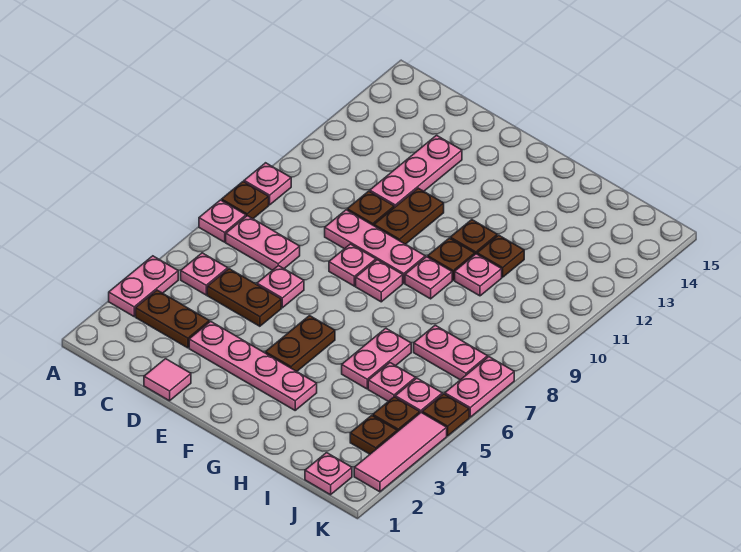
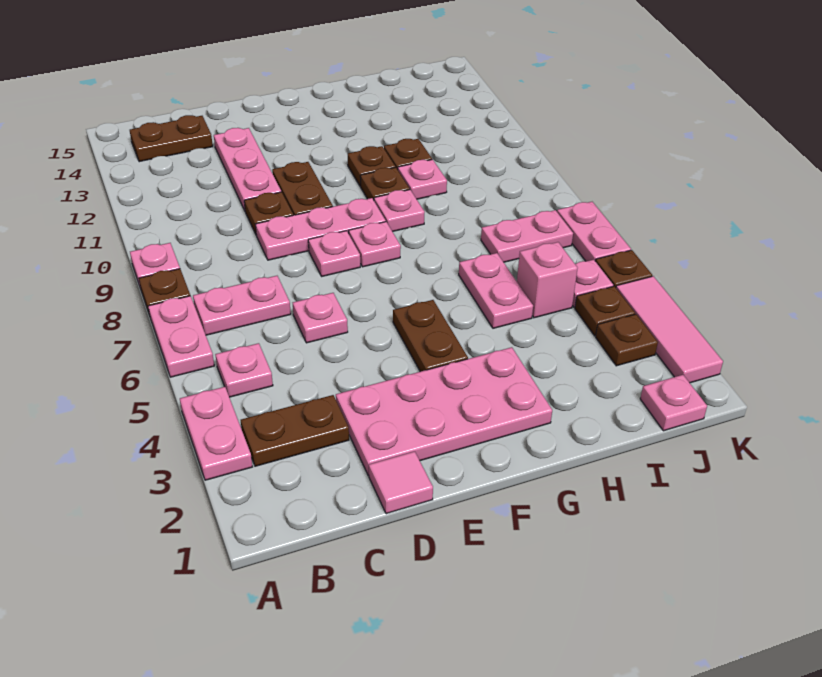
pink 1x1 plate [199,200,246,242] -> pink 1x2 plate [148,296,214,377]
brown 1x2 plate [207,269,281,326] -> brown 1x2 plate moved to [130,115,213,162]
pink 1x4 plate [189,321,317,410] -> pink 2x4 plate [336,347,552,475]
pink 1x1 plate [368,363,416,401] -> pink 1x1 brick [517,242,578,318]

